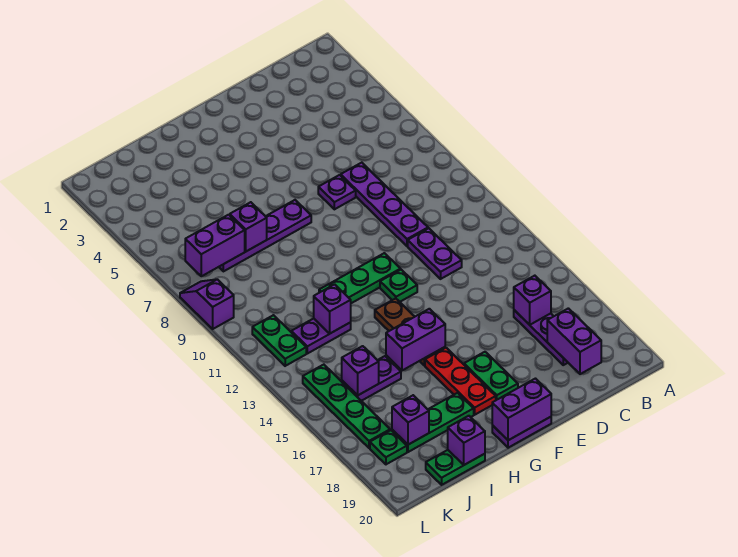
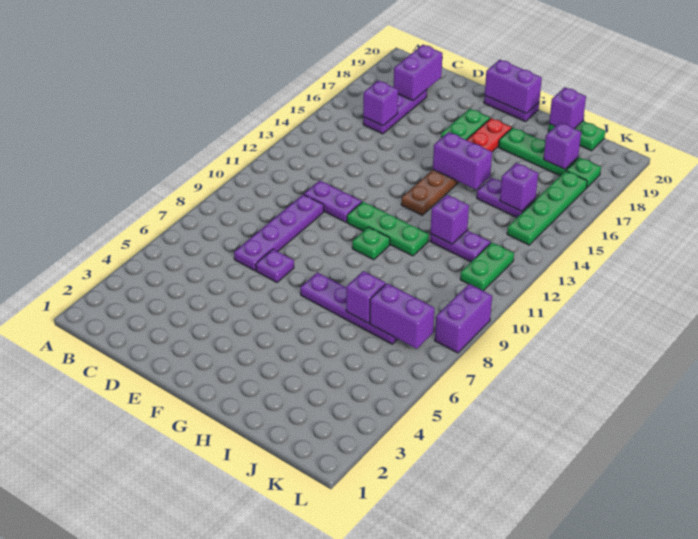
purple 1x2 plate [408,228,462,279] -> purple 1x2 plate turned to [304,180,362,222]
green 1x1 plate [380,270,417,302] -> green 1x1 plate moved to [352,227,390,260]
purple 1x2 slope [180,279,234,329] -> purple 1x2 brick [435,284,492,353]

